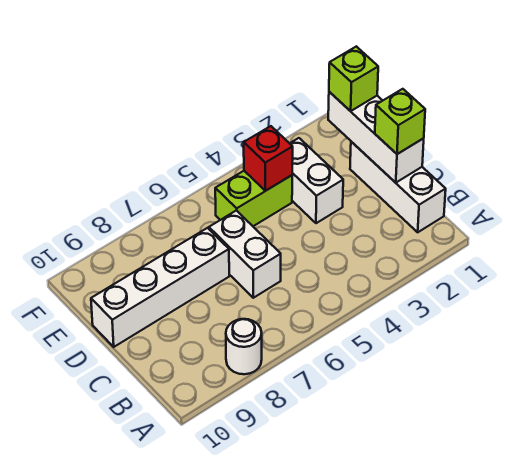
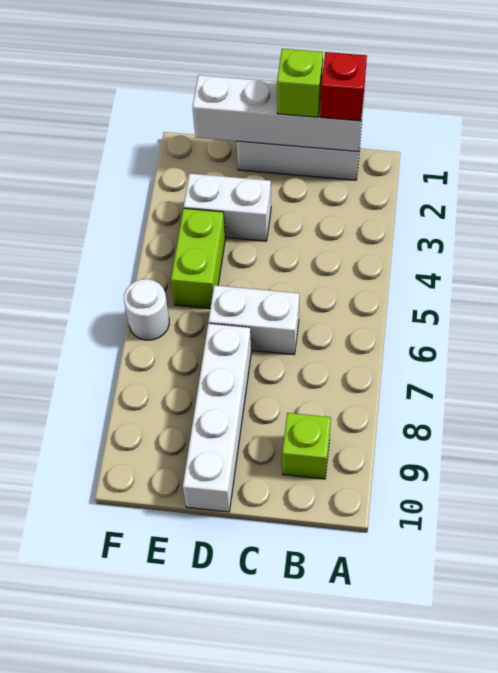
white 1x1 round brick [226,319,262,374] -> white 1x1 round brick moved to [124,279,169,340]
white 1x3 brick [328,92,424,183] -> white 1x4 brick [192,75,364,152]
lime 1x1 brick [329,46,378,111] -> lime 1x1 brick moved to [282,413,331,479]
red 1x1 brick [244,126,293,191] -> red 1x1 brick moved to [320,52,367,121]

